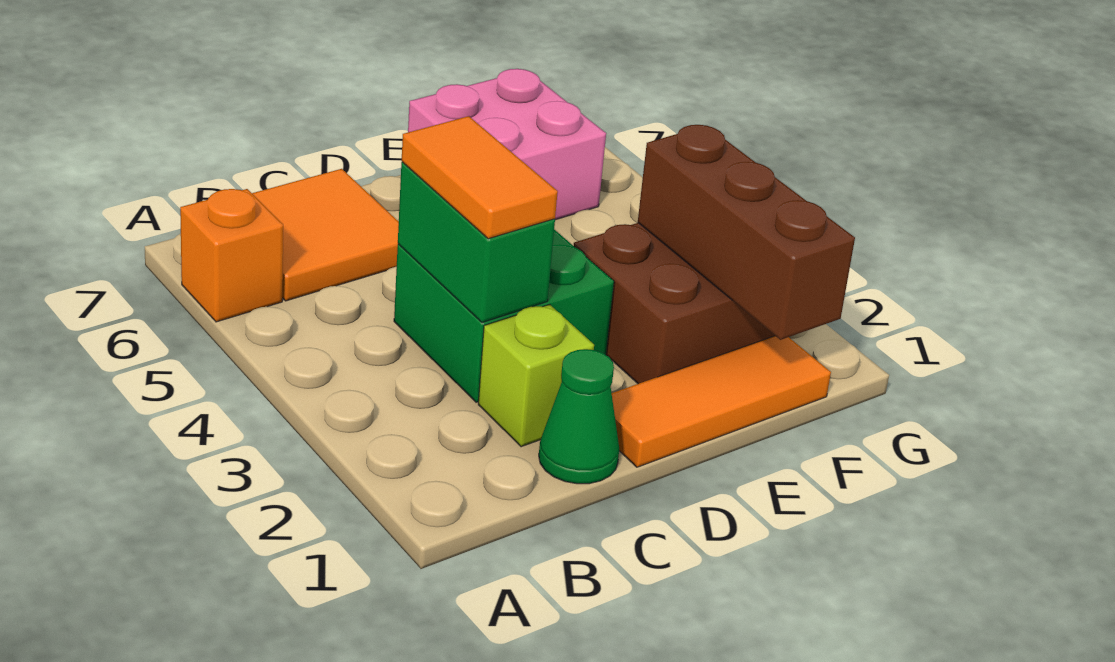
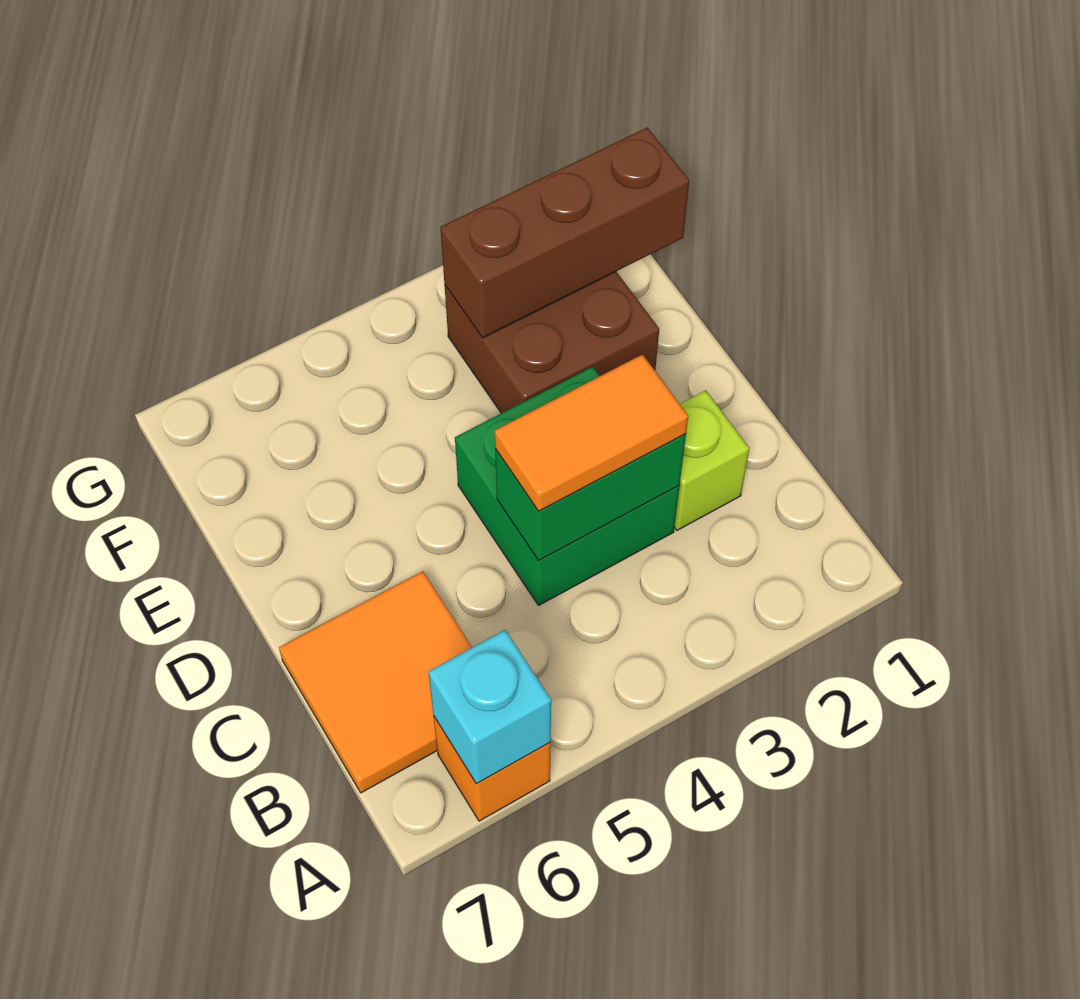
none -> cyan 1x1 brick [428,630,551,784]
green 1x1 cone [539,349,619,484] -> none
orange 1x3 tile [612,336,831,467] -> none
pink 2x2 brick [408,69,606,220] -> none

